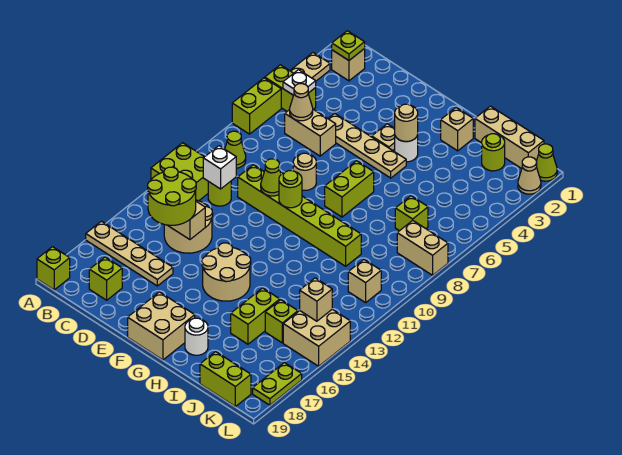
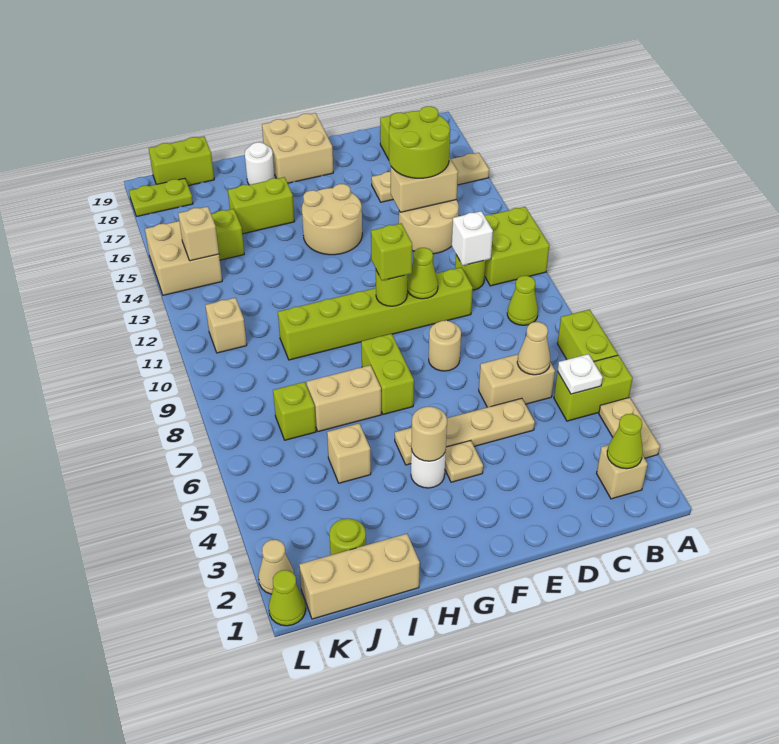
lime 1x1 brick [37,247,70,290] -> lime 1x1 brick moved to [371,223,412,281]
lime 1x1 plate [332,31,365,60] -> lime 1x1 cone [607,414,643,469]
tan 1x1 brick [441,108,473,151] -> tan 1x1 brick moved to [327,424,371,483]
lime 1x2 brick [231,288,280,344] -> lime 1x2 brick turned to [228,177,294,234]
tan 1x2 brick [397,220,448,275] -> tan 1x2 brick moved to [306,365,381,432]
lime 1x2 plate [253,363,302,405] -> lime 1x2 plate turned to [129,178,193,216]

